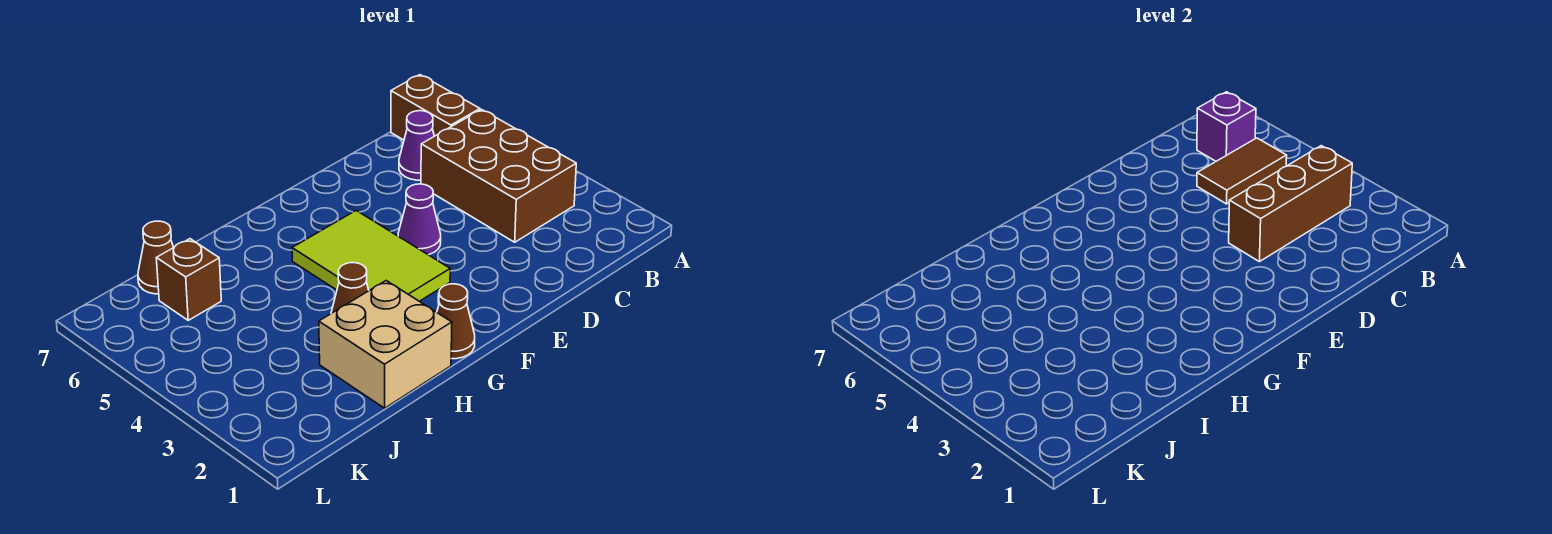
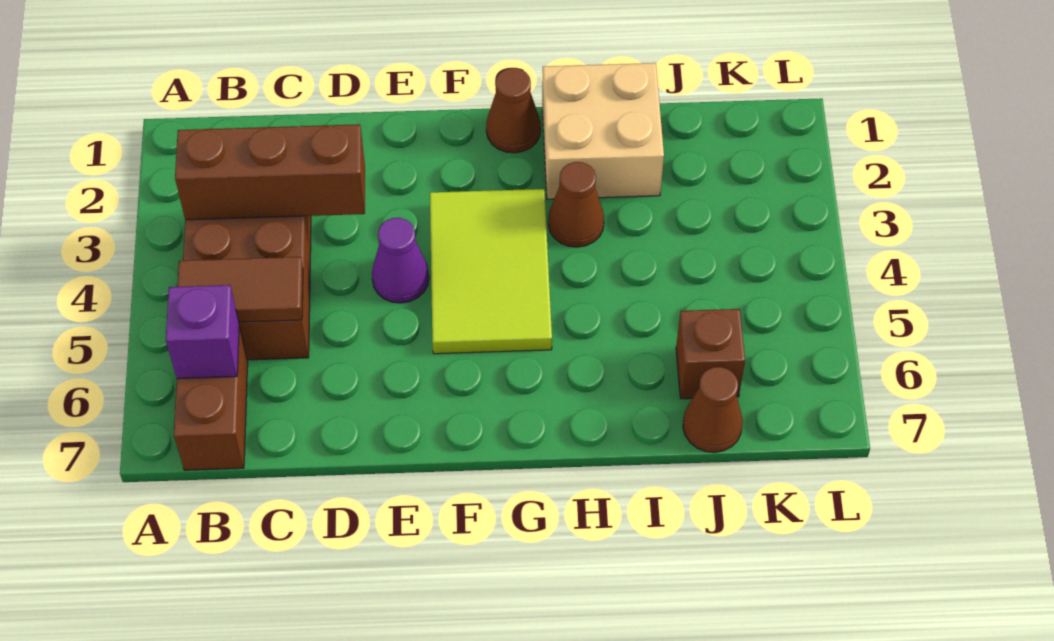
purple 1x1 cone [399,111,434,180] -> none

